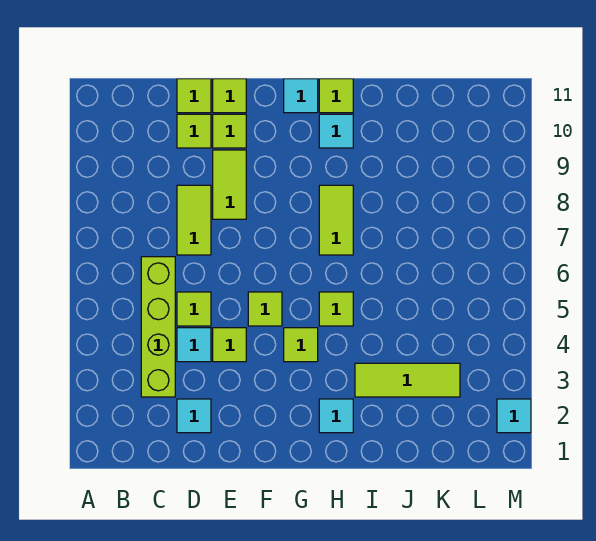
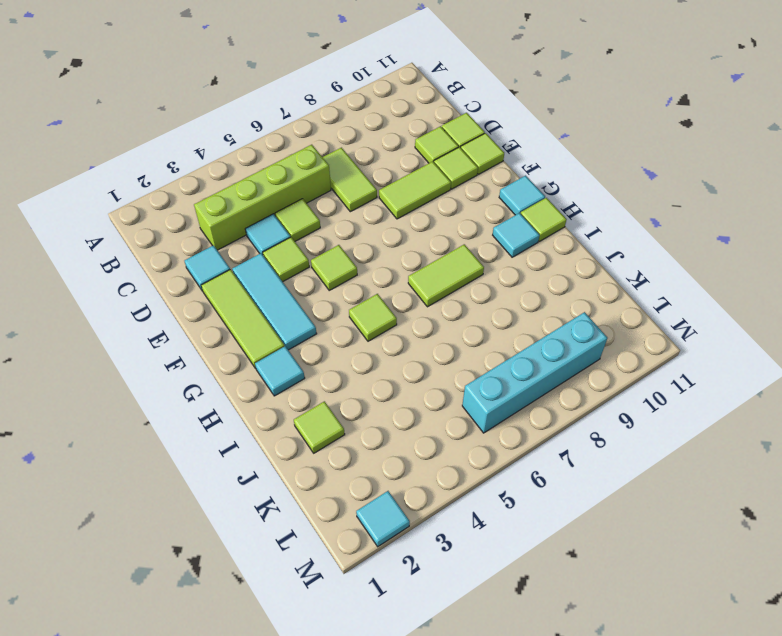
lime 1x2 tile [177,185,211,255] -> lime 1x2 tile turned to [323,148,377,212]
none -> cyan 1x3 tile [232,253,317,350]
lime 1x1 tile [284,328,318,362] -> lime 1x1 tile moved to [294,401,345,453]
lime 1x3 tile [355,363,460,397] -> lime 1x3 tile moved to [201,269,285,369]
none -> cyan 1x4 brick [462,312,607,433]

